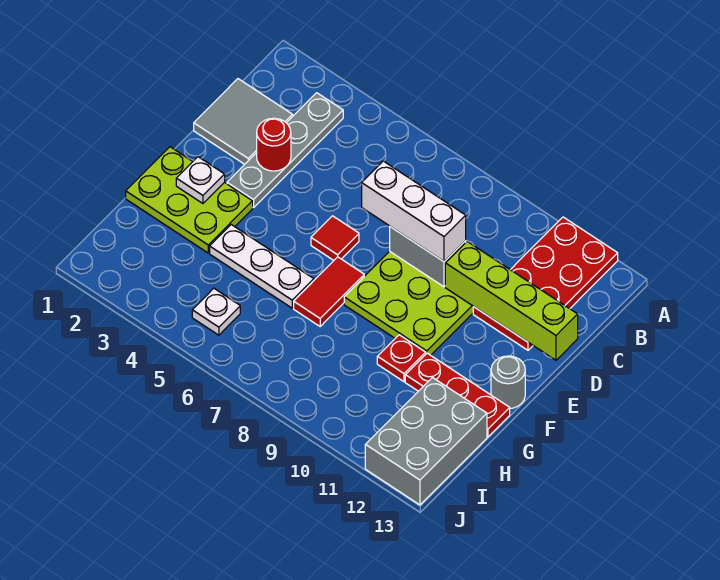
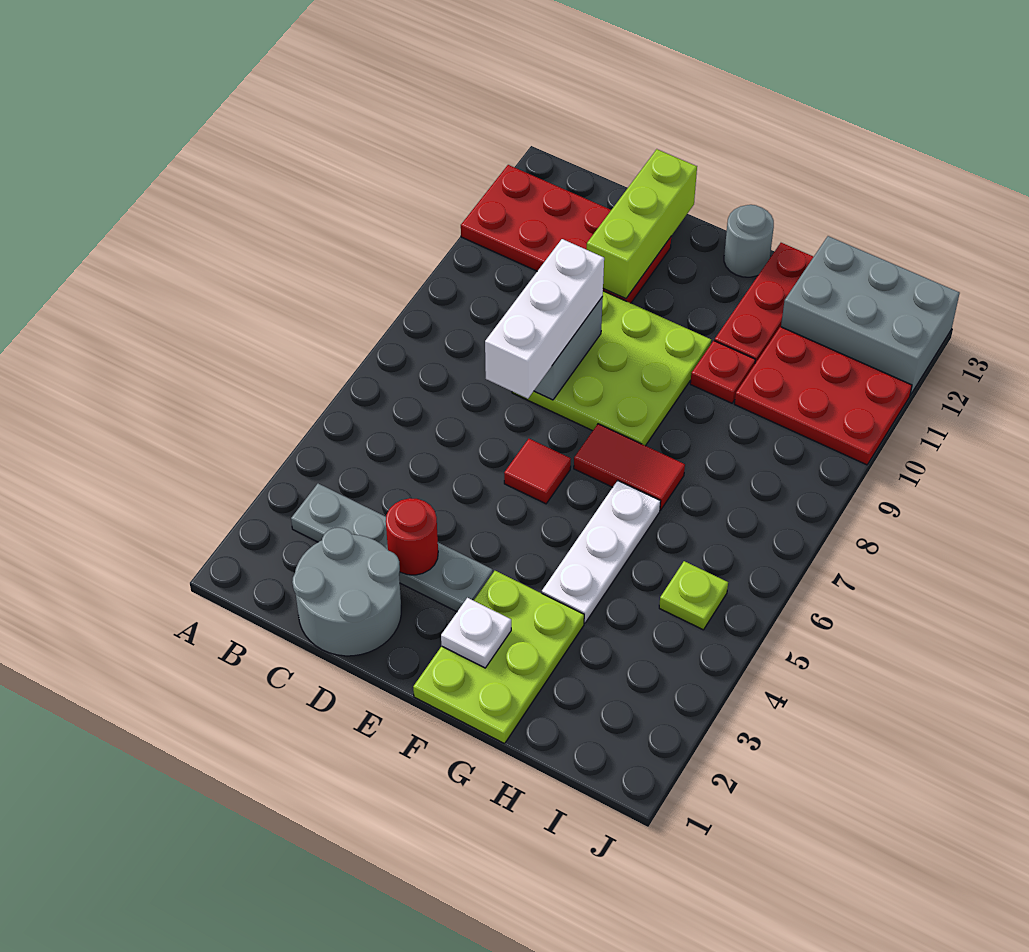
grey 2x2 tile [194,79,293,164] -> grey 2x2 round brick [292,528,401,656]
lime 1x4 brick [445,242,578,360] -> lime 1x3 brick [587,149,697,298]
none -> red 2x3 plate [734,327,912,465]
white 1x1 plate [192,288,240,335] -> lime 1x1 plate [659,561,728,630]

